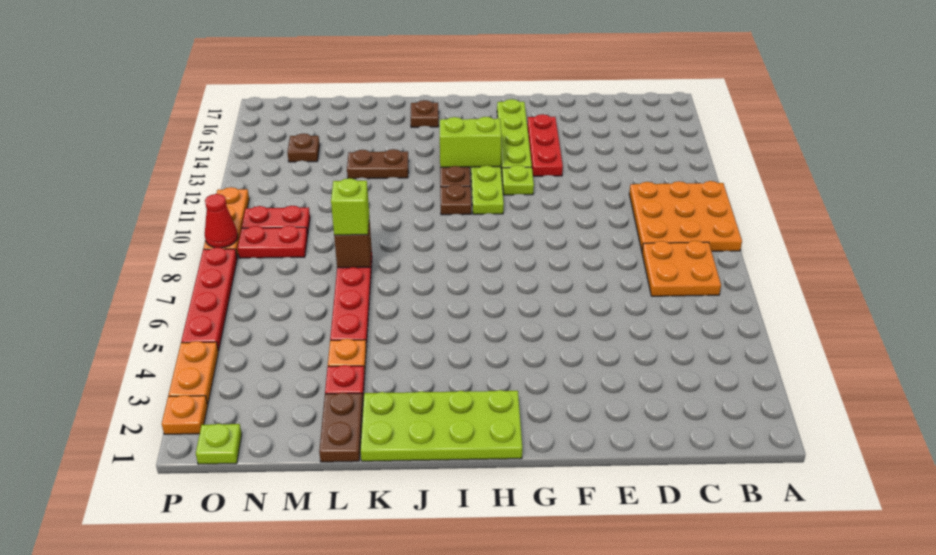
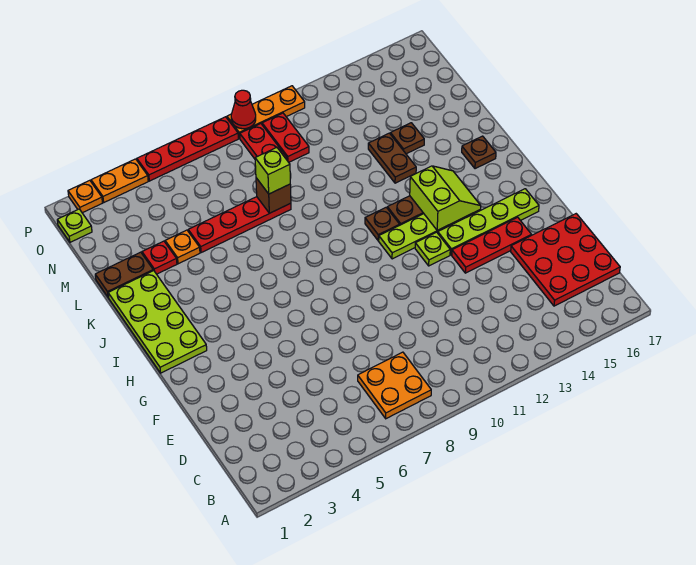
orange 3x3 plate [629,181,742,251] -> none
none -> red 3x3 plate [511,214,620,306]
brown 1x1 plate [287,134,320,162] -> brown 1x1 plate moved to [390,123,424,154]

